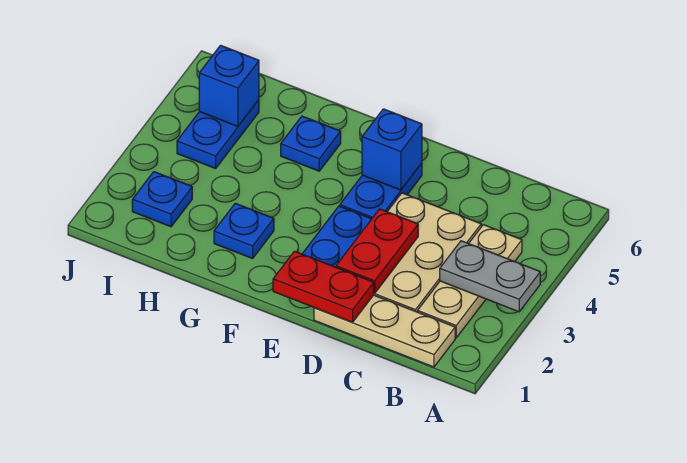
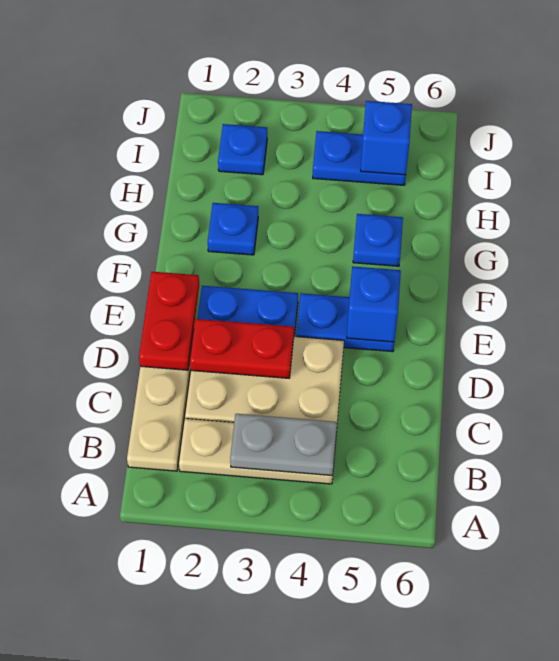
grey 1x2 plate [440,241,540,312] -> grey 1x2 plate turned to [230,414,337,476]

